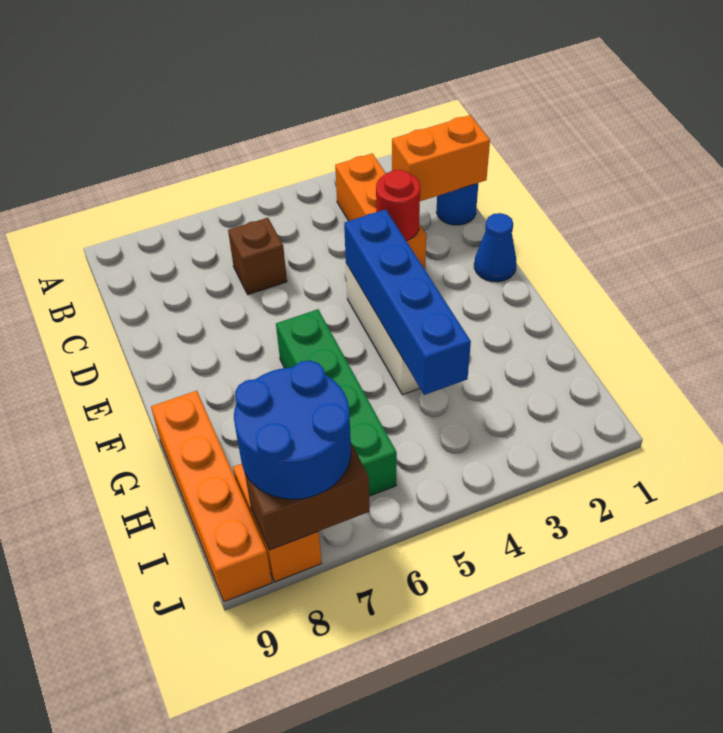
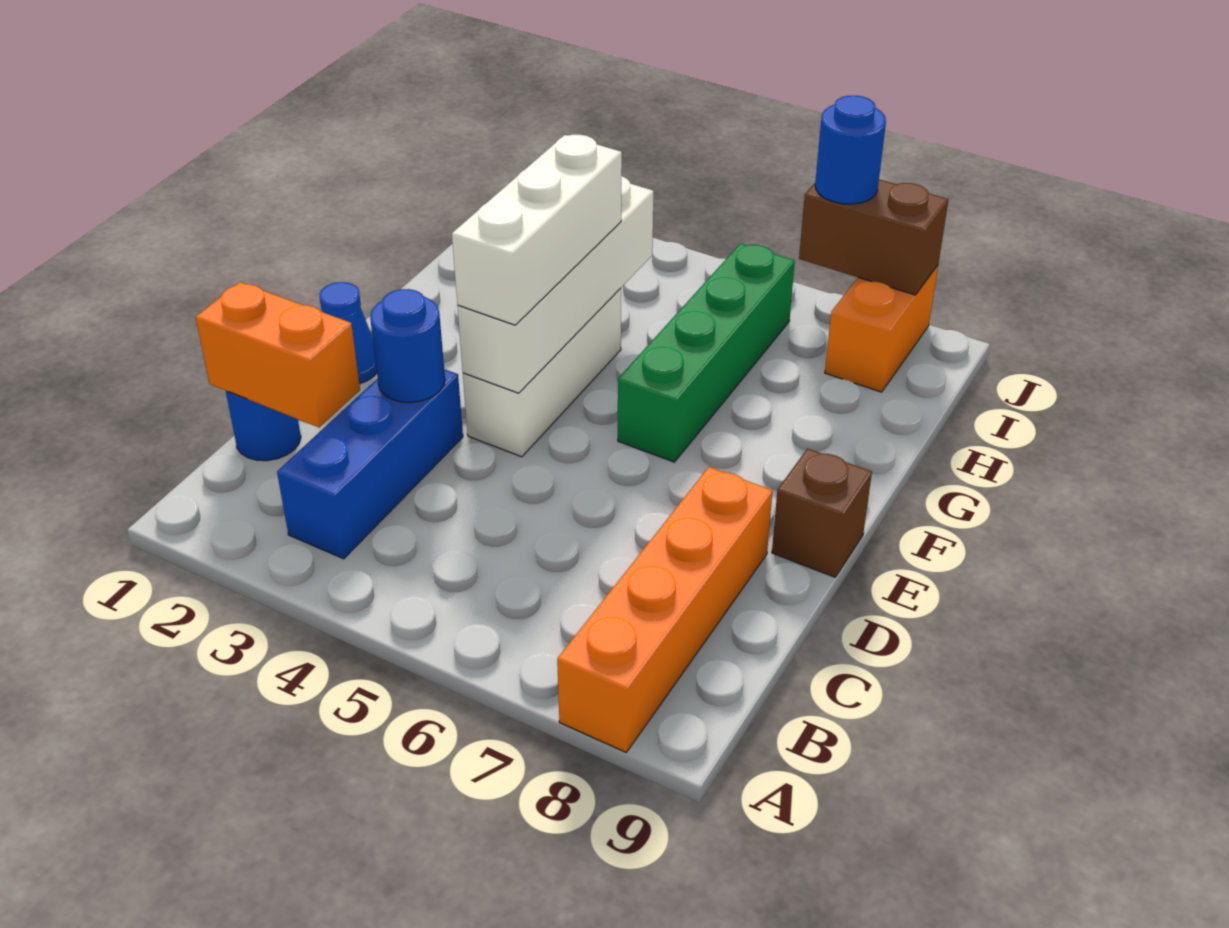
orange 1x3 brick [335,153,426,269] -> blue 1x3 brick [277,369,463,559]
brown 1x1 brick [228,218,287,295] -> brown 1x1 brick moved to [772,449,872,577]
red 1x1 round brick [376,170,420,241] -> blue 1x1 round brick [370,289,445,402]
blue 1x4 brick [344,209,471,395] -> white 1x4 brick [458,176,654,393]
none -> white 1x3 brick [452,135,622,325]
orange 1x4 brick [151,391,272,602] -> orange 1x4 brick moved to [557,467,772,752]
blue 2x2 round brick [234,361,351,499] -> blue 1x1 round brick [815,96,886,204]

